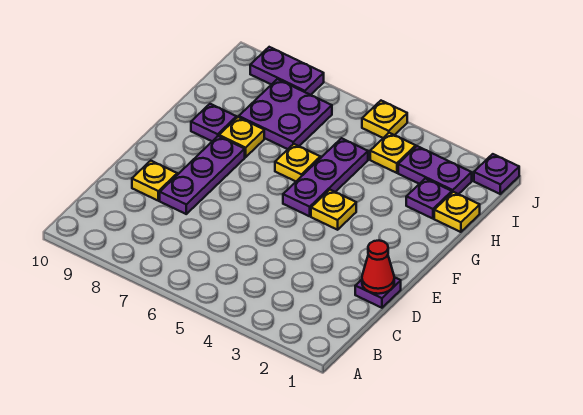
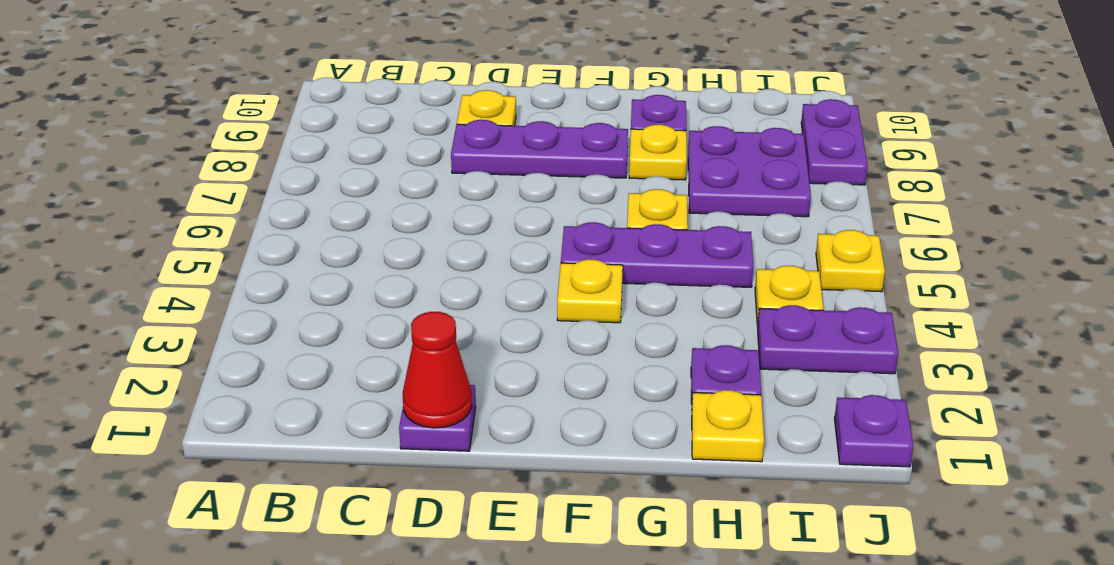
purple 1x2 plate [398,146,472,194] -> purple 1x2 plate turned to [757,305,898,374]

